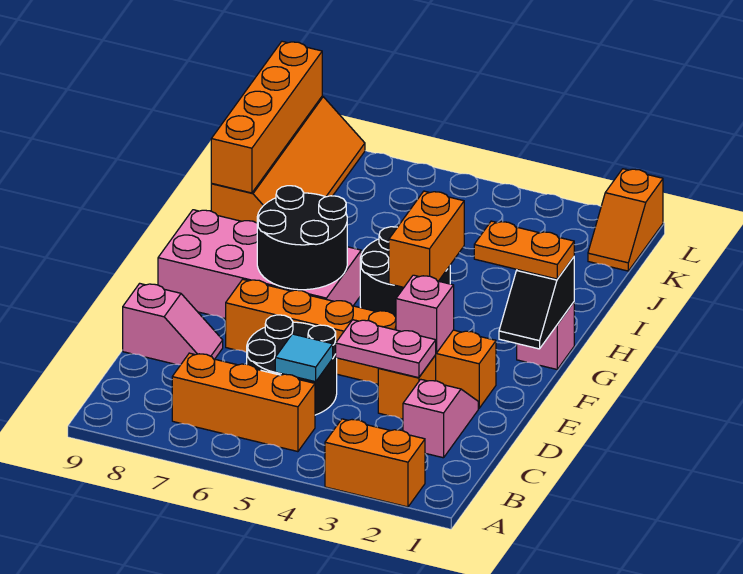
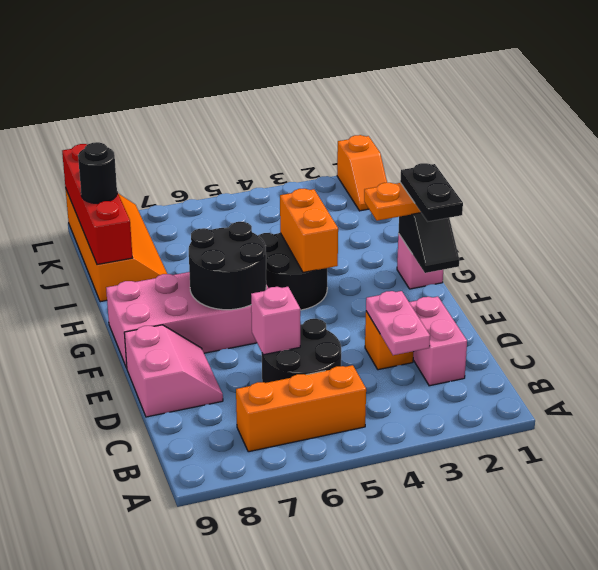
orange 1x2 brick [325,419,425,507] -> none
pink 1x2 slope [403,379,478,458] -> pink 1x2 brick [409,297,467,386]
cyan 1x1 tile [275,334,333,382] -> none
pink 1x2 plate [336,320,436,378] -> pink 1x2 plate turned to [366,291,430,355]
pink 1x2 slope [123,283,223,365] -> pink 2x2 slope [124,325,223,417]
orange 1x6 brick [226,279,496,408] -> none
pink 1x1 brick [396,275,454,353] -> pink 1x1 brick moved to [251,287,300,355]
none -> black 1x2 plate [400,163,463,222]
orange 1x4 brick [211,41,322,193] -> red 1x4 brick [62,144,132,265]
none -> black 1x1 round brick [78,142,117,204]

